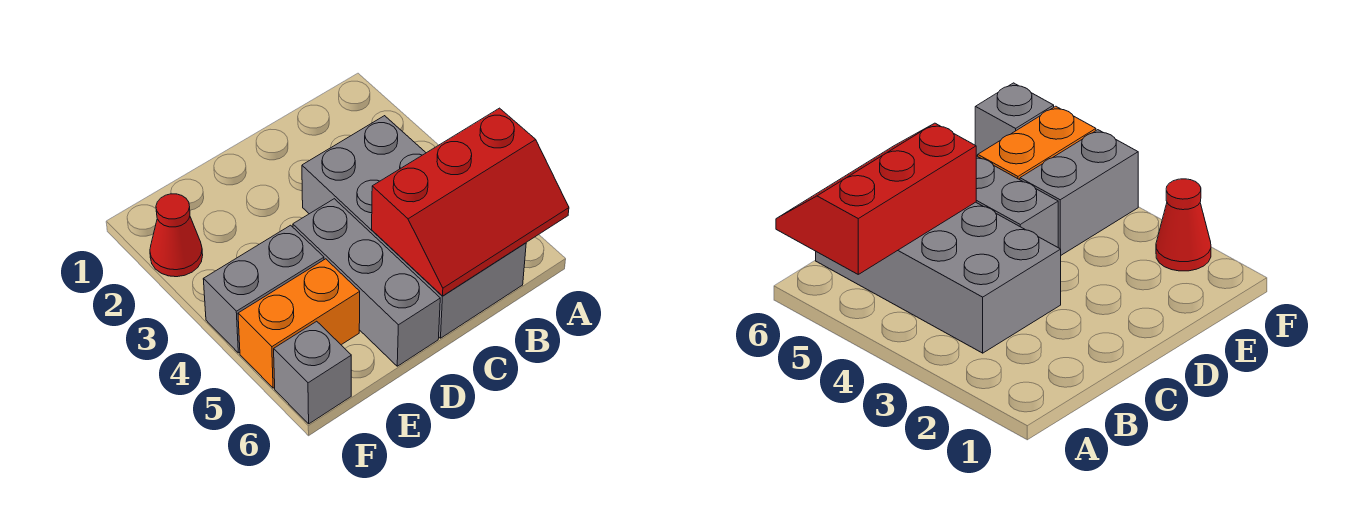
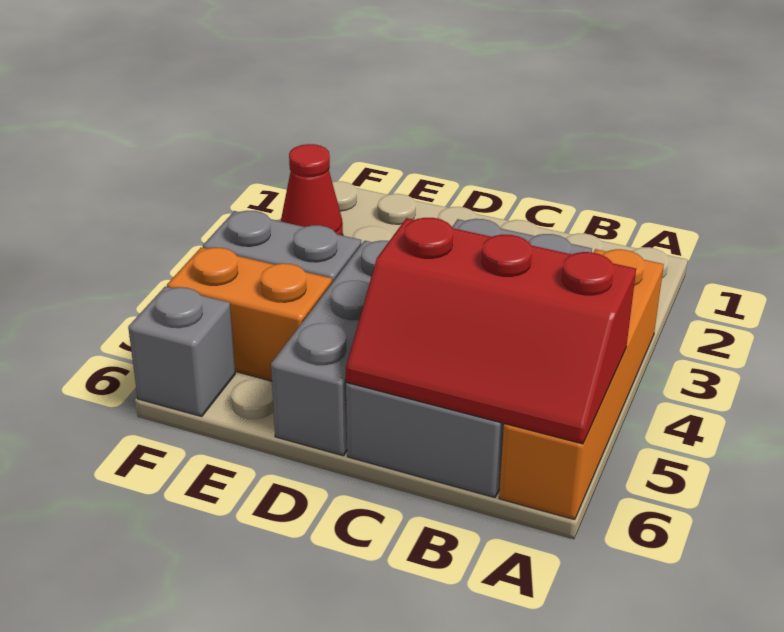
none -> orange 1x4 brick [499,249,664,520]

